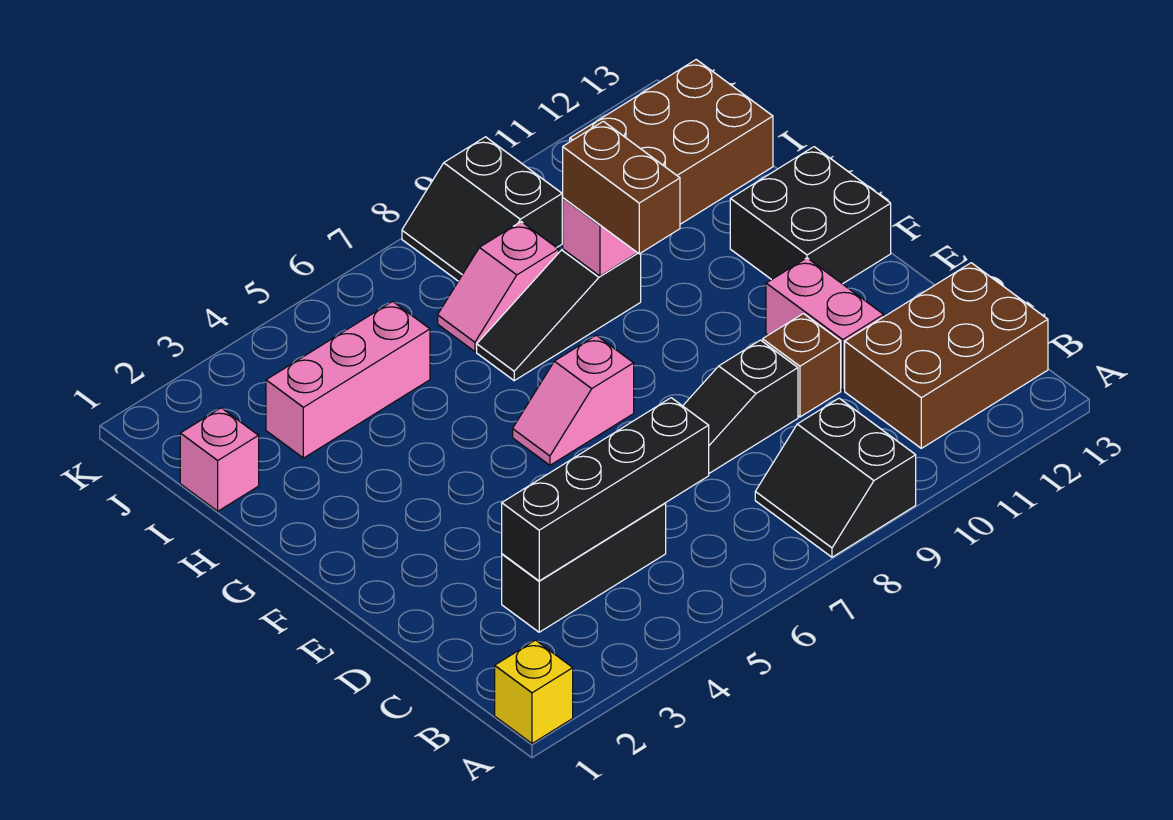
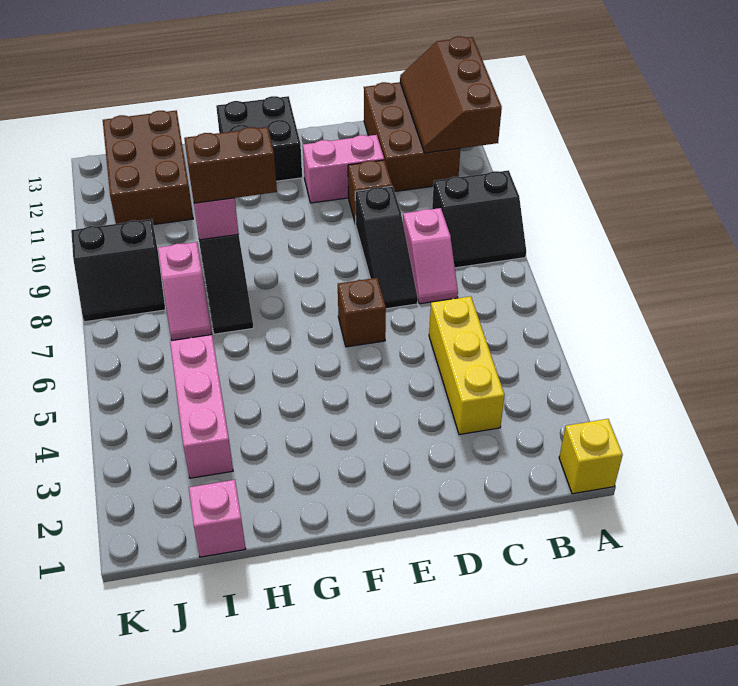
none -> brown 2x3 slope [400,36,502,153]
black 1x3 brick [502,503,666,632] -> yellow 1x3 brick [429,296,505,435]
black 1x4 brick [502,398,709,581] -> none
none -> brown 1x1 brick [338,278,386,347]
pink 1x2 slope [513,335,634,465] -> pink 1x2 slope moved to [403,208,458,304]

